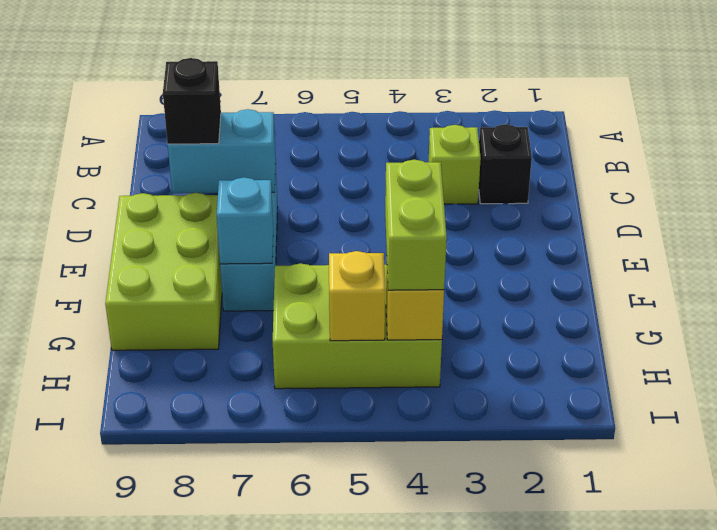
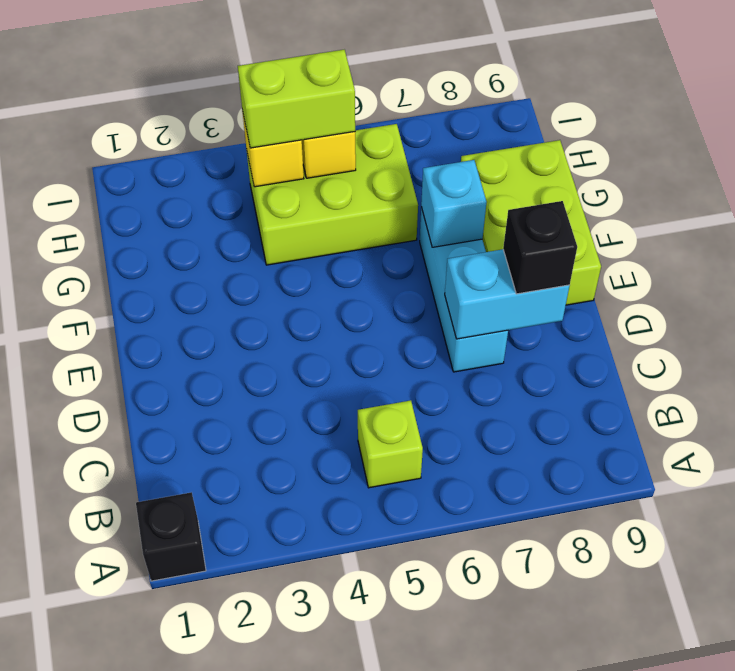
black 1x1 brick [479,124,532,204] -> black 1x1 brick moved to [136,492,206,581]
lime 1x1 brick [429,125,481,204] -> lime 1x1 brick moved to [358,400,423,488]
lime 1x2 brick [385,160,447,290] -> lime 1x2 brick turned to [238,50,355,148]

